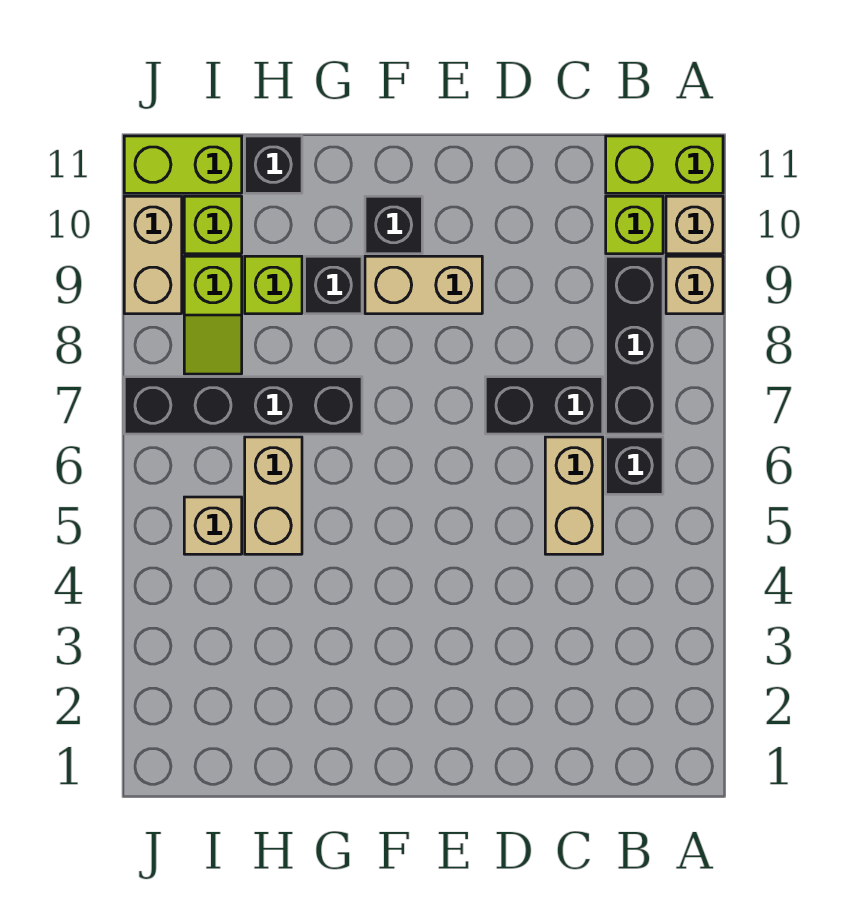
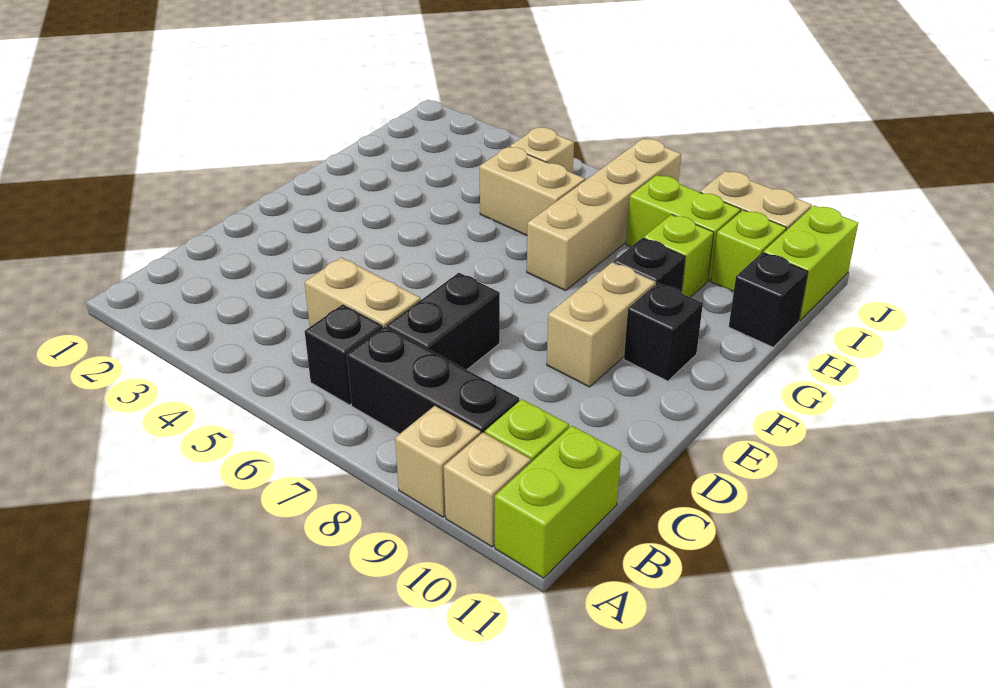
black 1x4 brick [124,377,362,434] -> tan 1x4 brick [527,139,681,291]
lime 1x2 slope [184,256,242,374] -> lime 1x2 brick [626,175,741,281]

